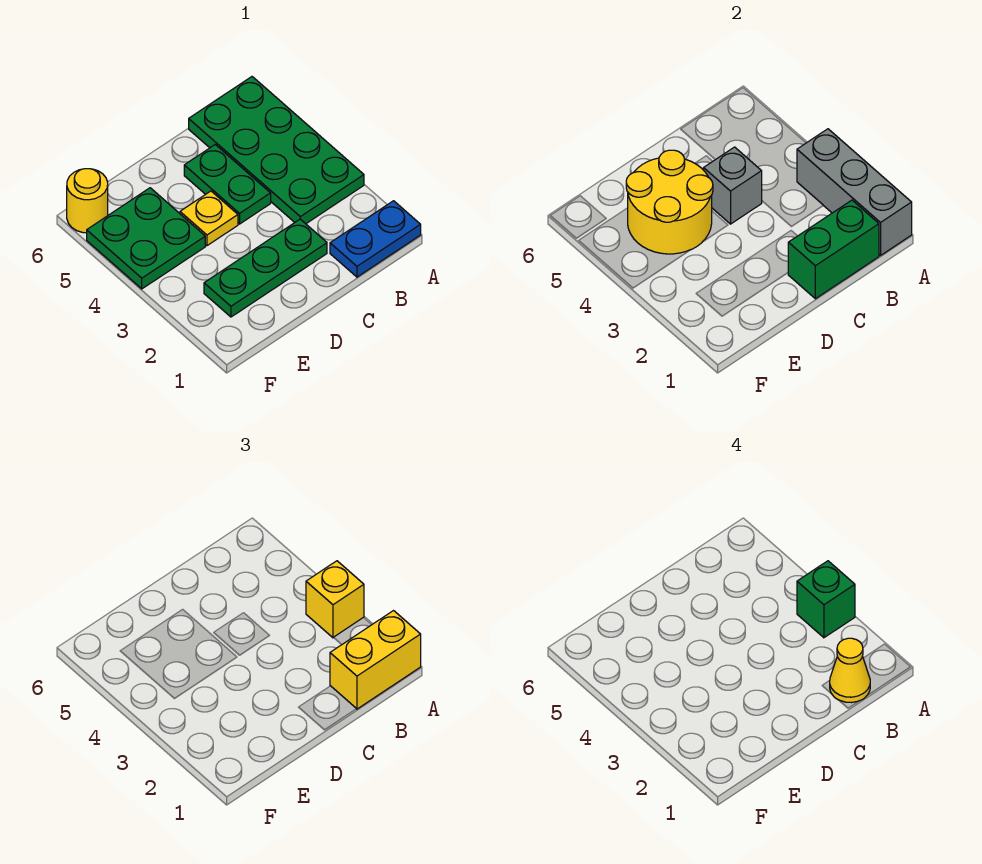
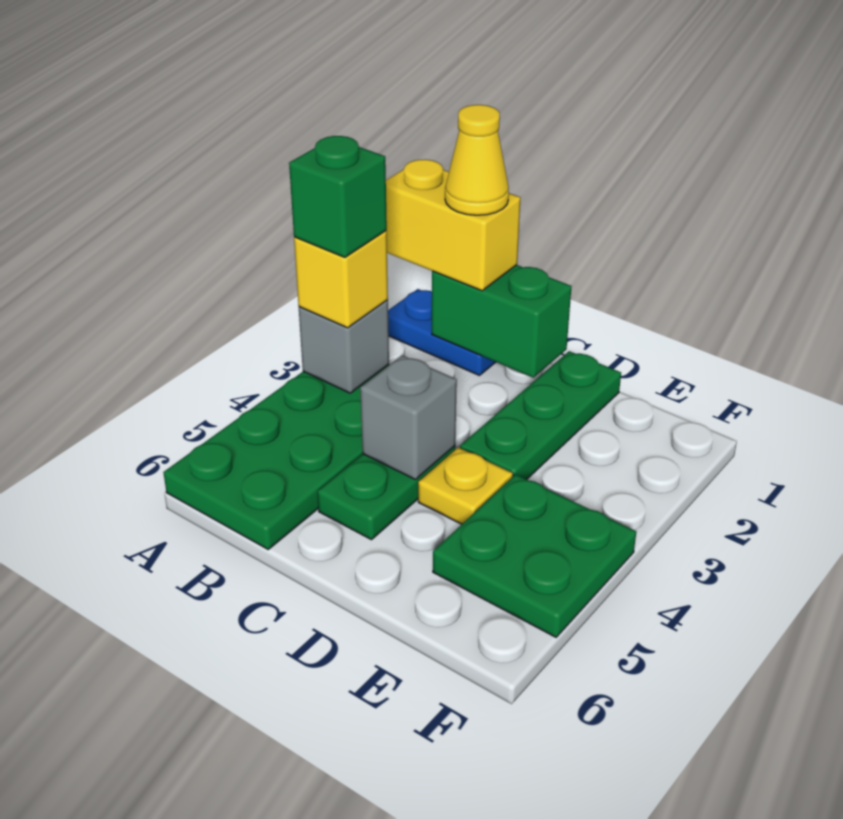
grey 1x3 brick [797,129,912,255] -> grey 1x1 brick [299,300,389,393]
green 1x3 plate [204,219,327,317] -> green 1x3 plate turned to [460,351,621,480]
yellow 2x2 round brick [626,150,713,254] -> none
yellow 1x1 round brick [67,169,108,233] -> none

